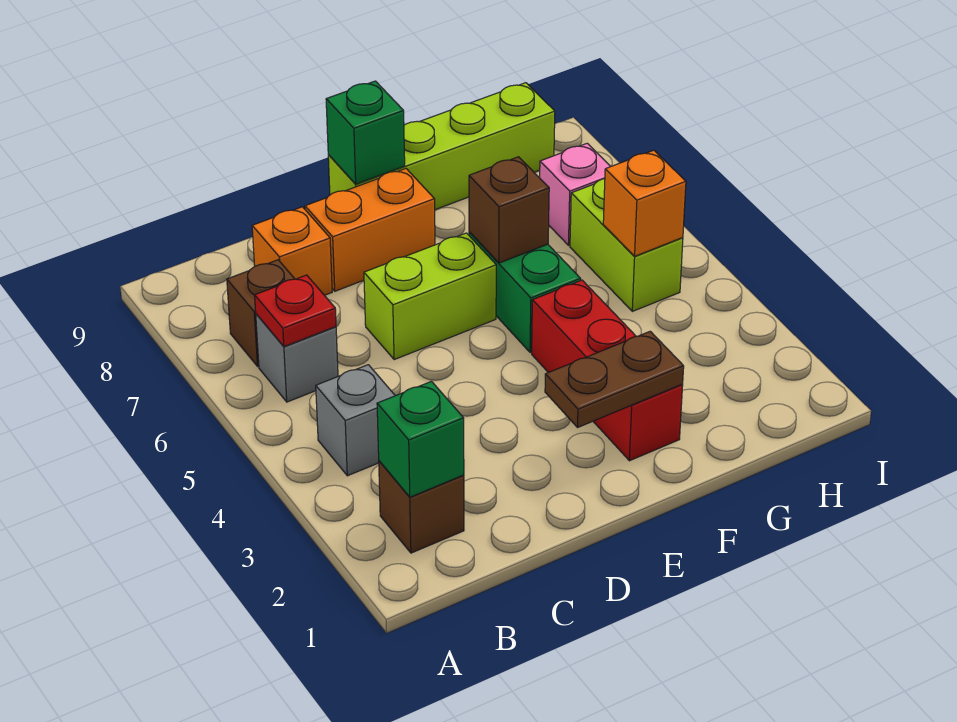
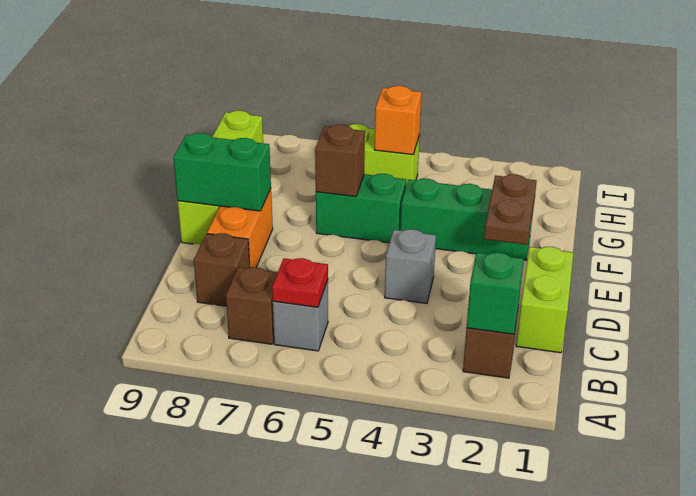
grey 1x1 brick [316,365,395,476] -> grey 1x1 brick moved to [385,229,436,304]
orange 1x1 brick [252,207,332,295] -> brown 1x1 brick [194,233,250,306]
lime 1x2 brick [364,233,496,360] -> lime 1x2 brick moved to [516,247,573,353]
green 1x1 brick [326,81,405,184] -> green 1x2 brick [173,133,271,211]
red 1x3 brick [532,280,683,461] -> green 1x3 brick [400,179,534,260]
pink 1x1 brick [540,143,611,245] -> none

